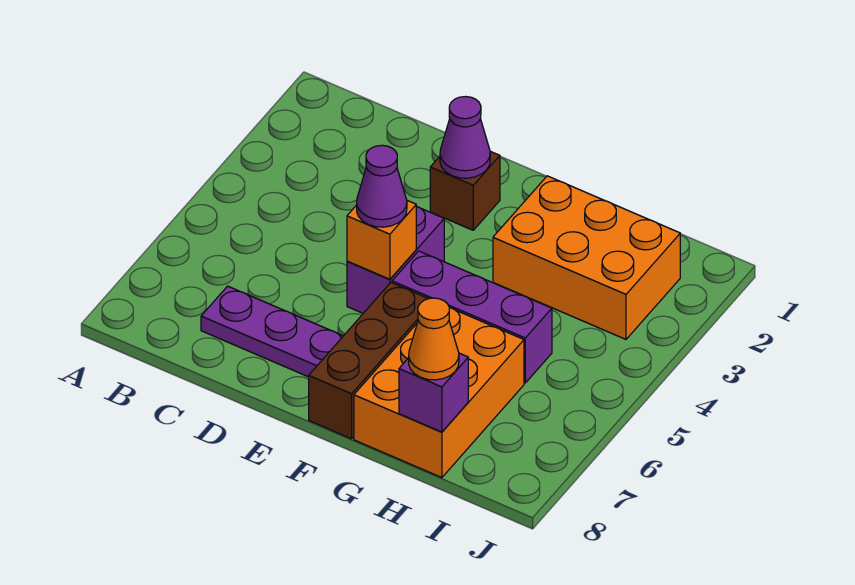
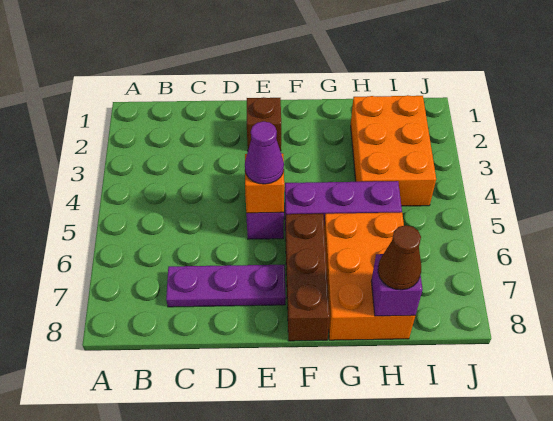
purple 1x1 cone [440,97,490,178] -> none
orange 2x3 brick [493,176,680,339] -> orange 2x3 brick turned to [351,95,436,206]
orange 1x1 cone [409,298,459,380] -> brown 1x1 cone [378,225,421,290]

